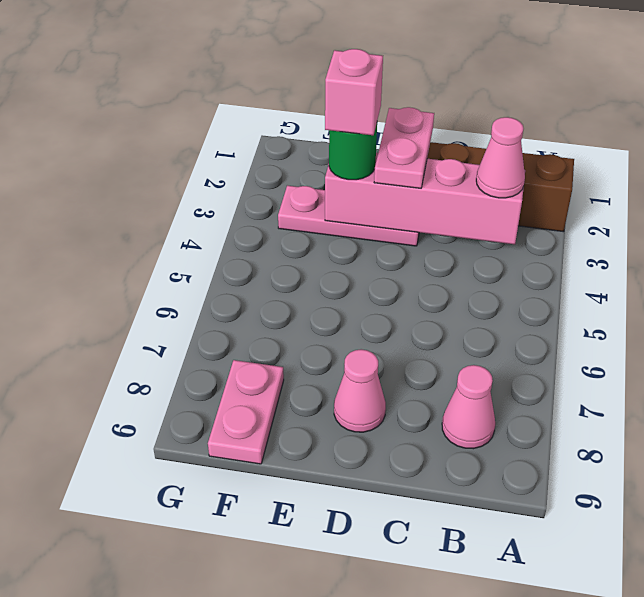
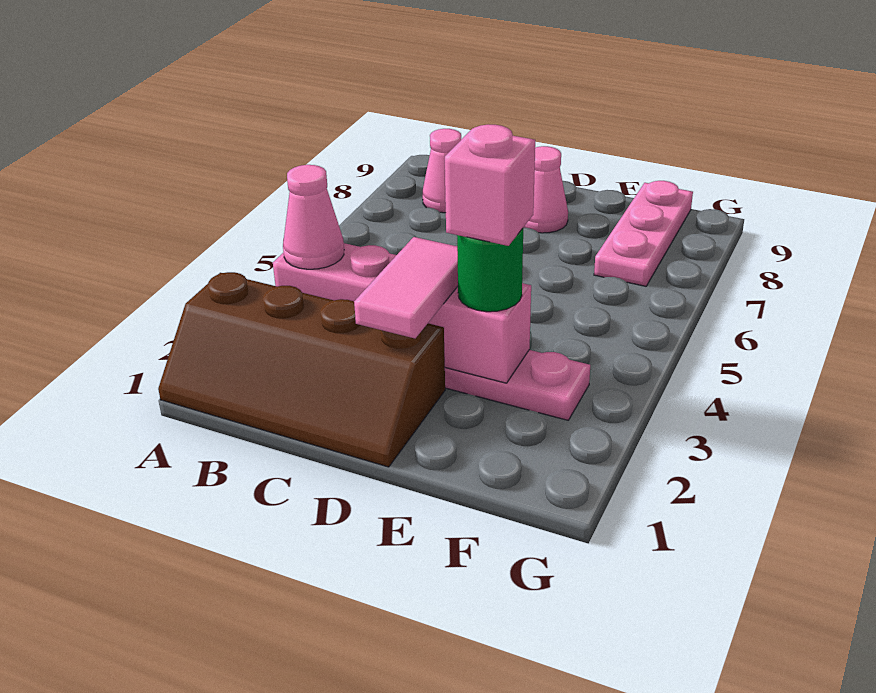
pink 1x2 plate [374,107,434,188] -> pink 1x2 tile [354,237,458,338]
pink 1x2 plate [208,360,284,464] -> pink 1x3 plate [594,181,693,286]

